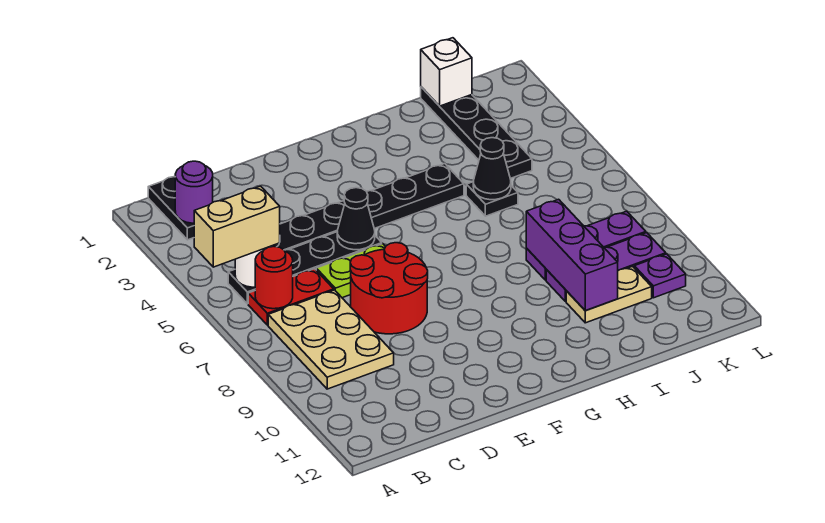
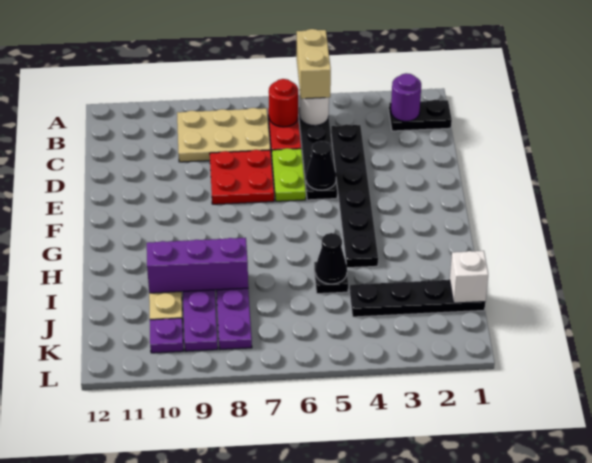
red 2x2 round brick [350,243,428,334] -> red 2x2 plate [210,150,274,204]

